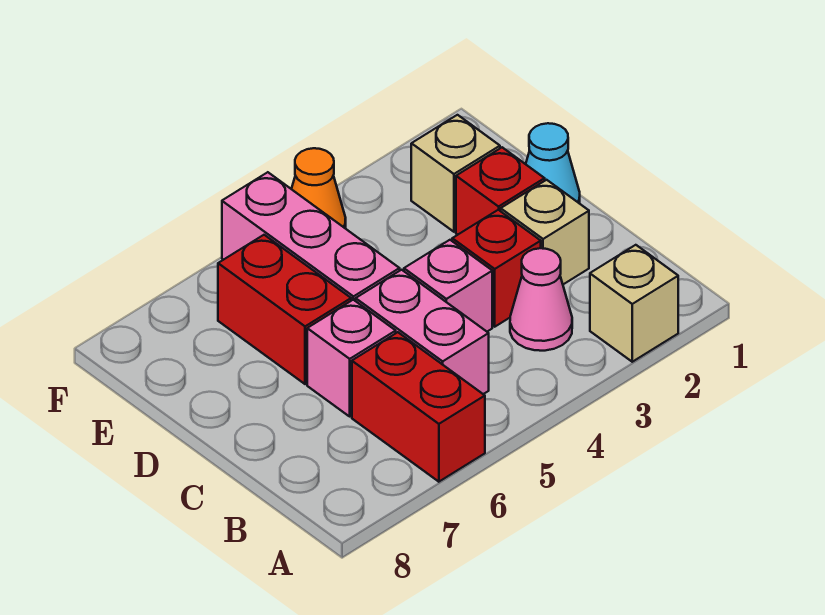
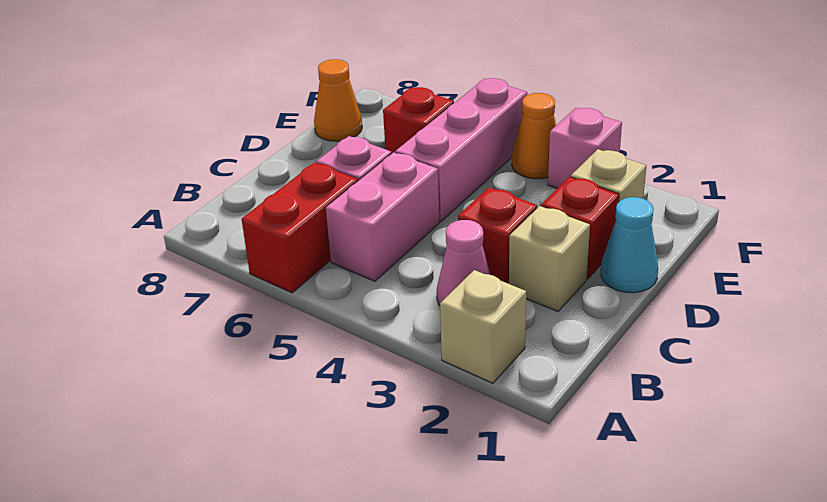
pink 1x1 brick [404,240,492,331] -> pink 1x1 brick moved to [548,108,622,188]
red 1x2 brick [218,235,351,384] -> red 1x1 brick [383,87,454,153]
none -> orange 1x1 cone [314,59,362,141]

